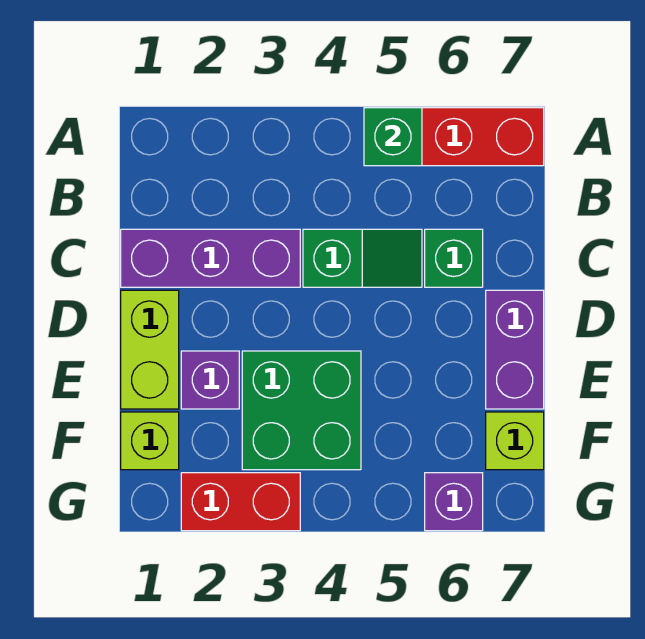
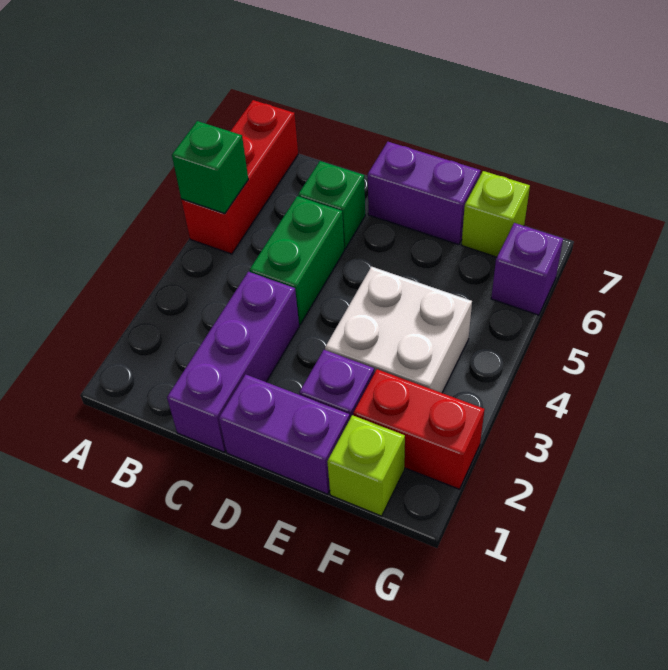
green 1x2 slope [303,229,422,287] -> green 1x2 brick [250,196,344,325]
lime 1x2 brick [121,290,179,409] -> purple 1x2 brick [219,374,350,494]
green 2x2 brick [242,351,361,470] -> white 2x2 brick [325,267,472,393]
red 1x2 brick [181,473,300,531] -> red 1x2 brick turned to [353,369,485,489]

